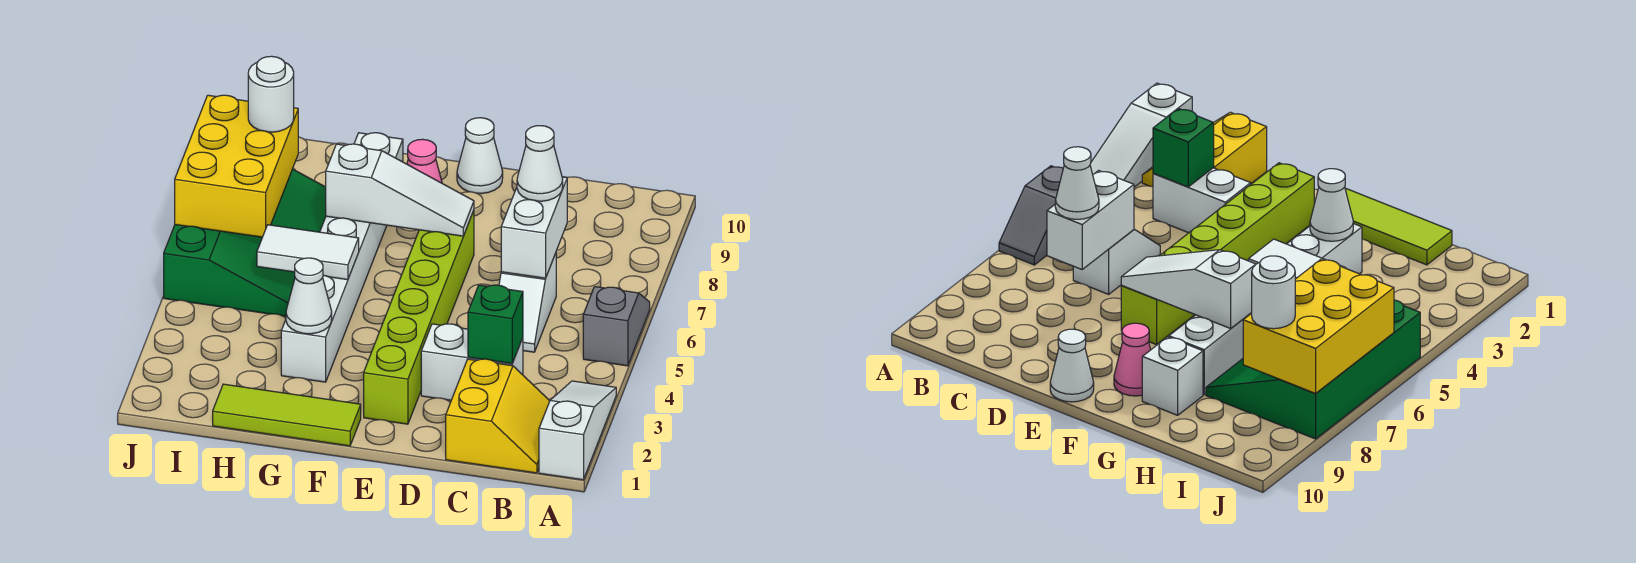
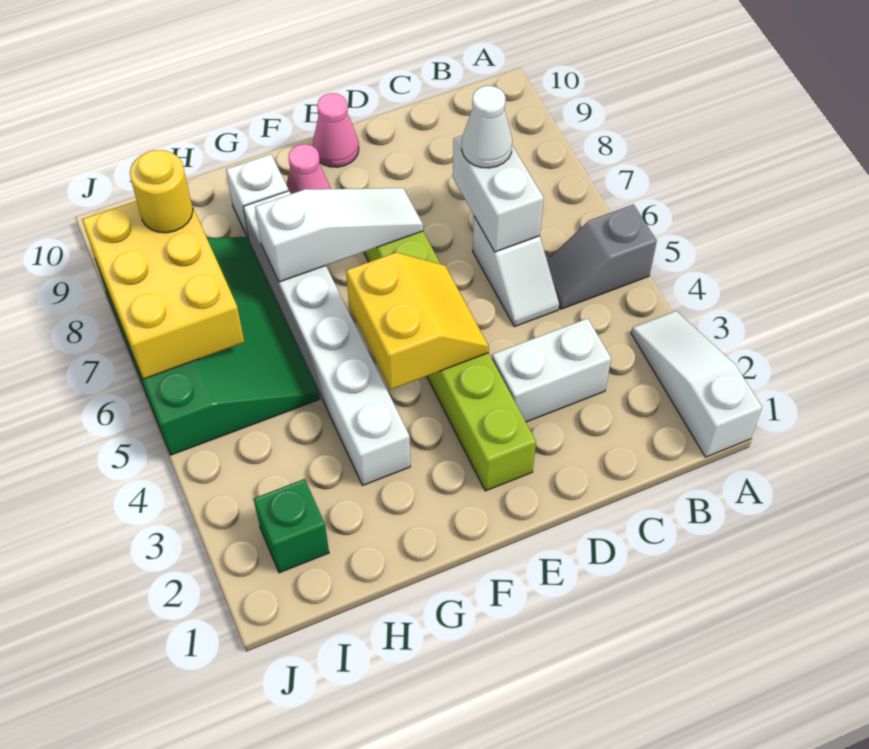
grey 1x2 slope [583,287,650,366] -> grey 1x2 slope turned to [547,204,657,309]
yellow 2x2 slope [446,359,550,473] -> yellow 2x2 slope moved to [346,253,489,390]
green 1x1 brick [468,285,523,364] -> green 1x1 brick moved to [254,479,329,573]
white 1x1 cone [457,118,503,194] -> pink 1x1 cone [313,93,359,167]
lime 1x3 tile [213,384,361,446] -> none
white 1x1 cone [286,258,332,334] -> none
white 1x2 tile [257,225,359,280] -> none
white 1x1 round brick [248,56,294,132] -> yellow 1x1 round brick [130,150,193,233]

